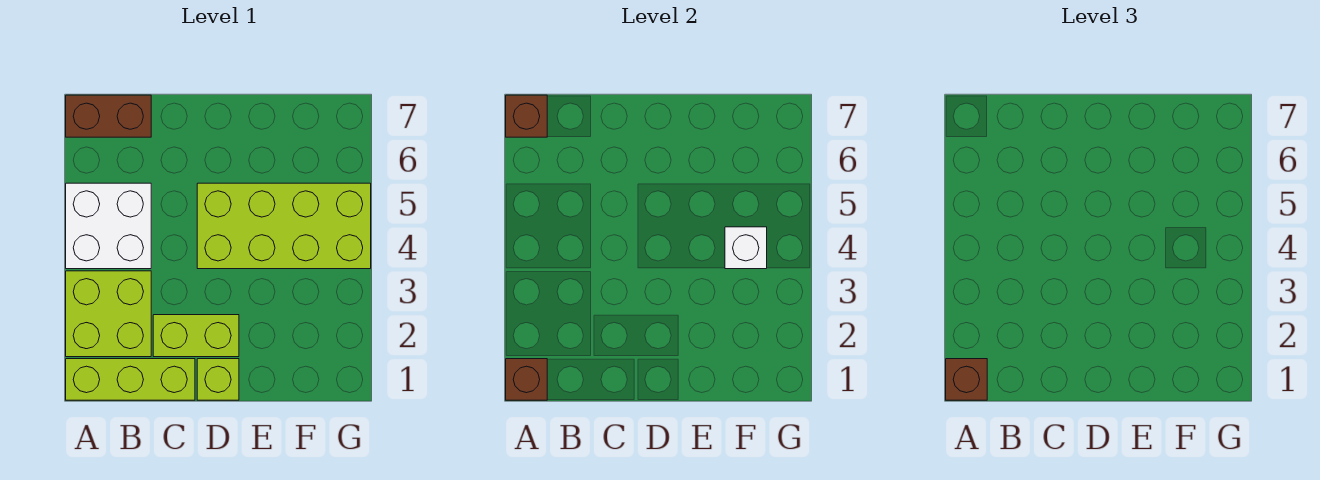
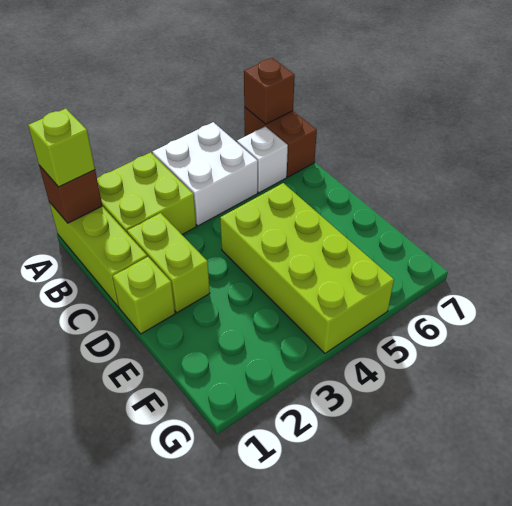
brown 1x1 brick [946,359,987,400] -> lime 1x1 brick [28,109,95,187]
white 1x1 brick [725,227,767,269] -> white 1x1 brick moved to [237,126,288,193]

